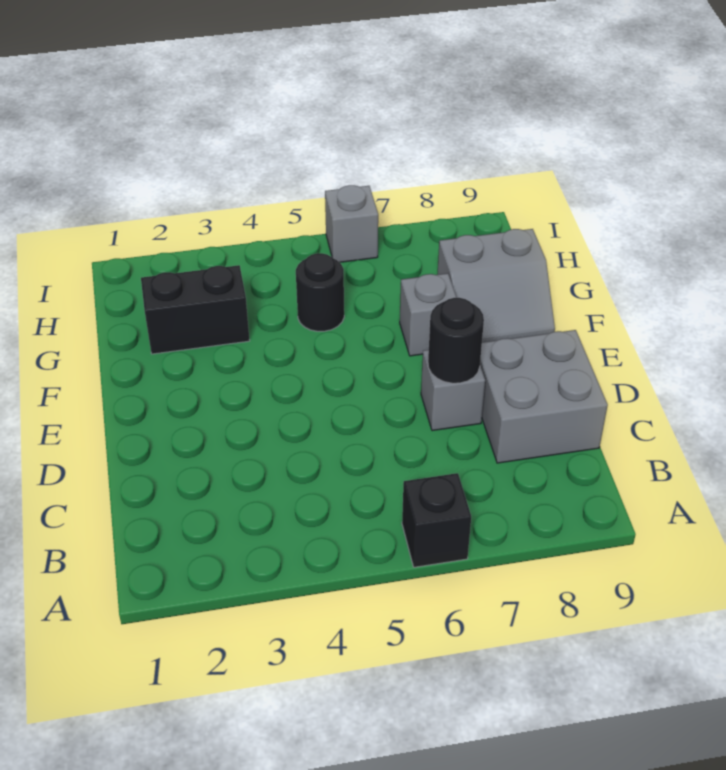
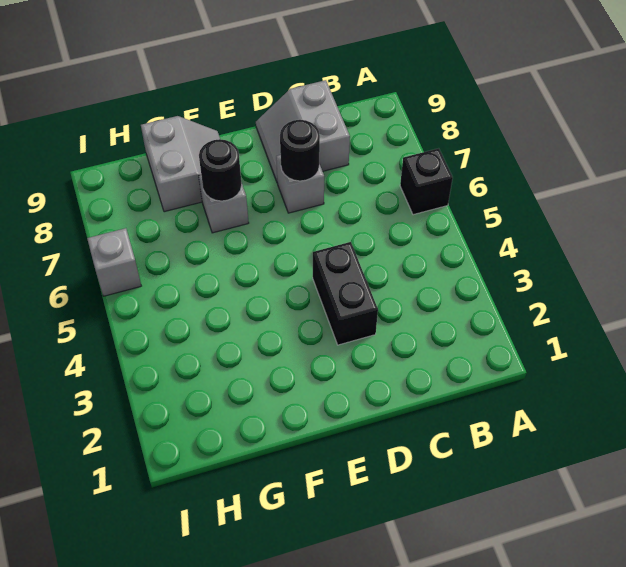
grey 2x2 brick [480,330,608,463] -> grey 2x2 slope [256,80,350,182]
black 1x2 brick [141,265,250,354] -> black 1x2 brick moved to [313,242,378,345]
black 1x1 round brick [296,253,344,331] -> black 1x1 round brick moved to [199,139,242,201]

